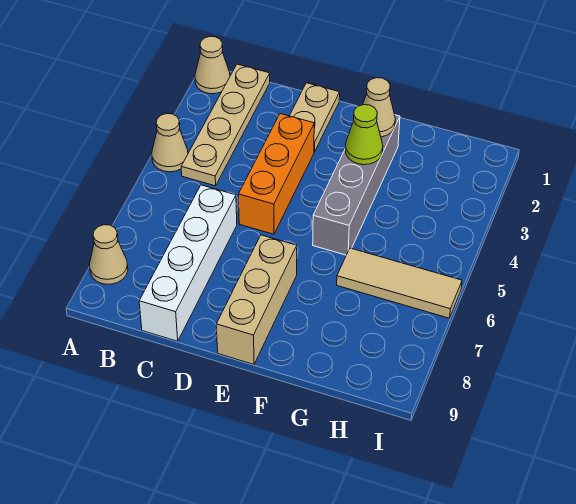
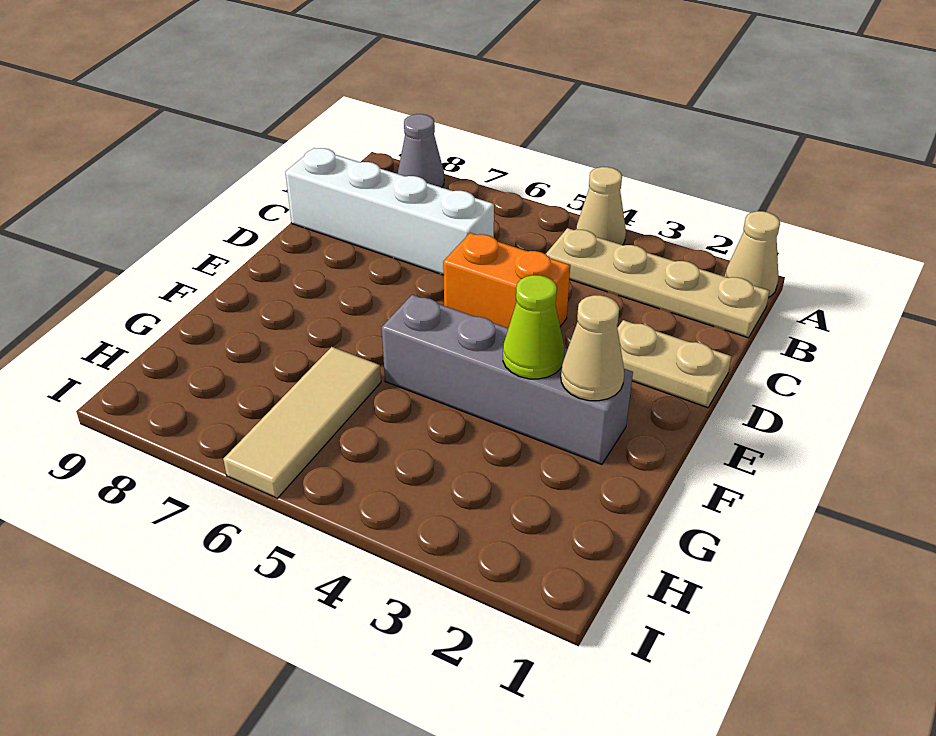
tan 1x1 cone [90,225,128,284] -> grey 1x1 cone [398,114,444,187]
orange 1x3 brick [238,114,314,234] -> orange 1x2 brick [443,233,570,328]
tan 1x3 brick [216,235,297,364] -> none

